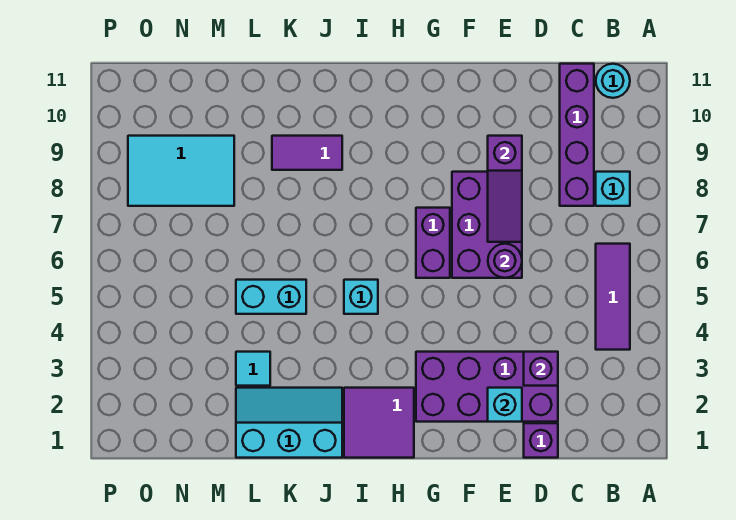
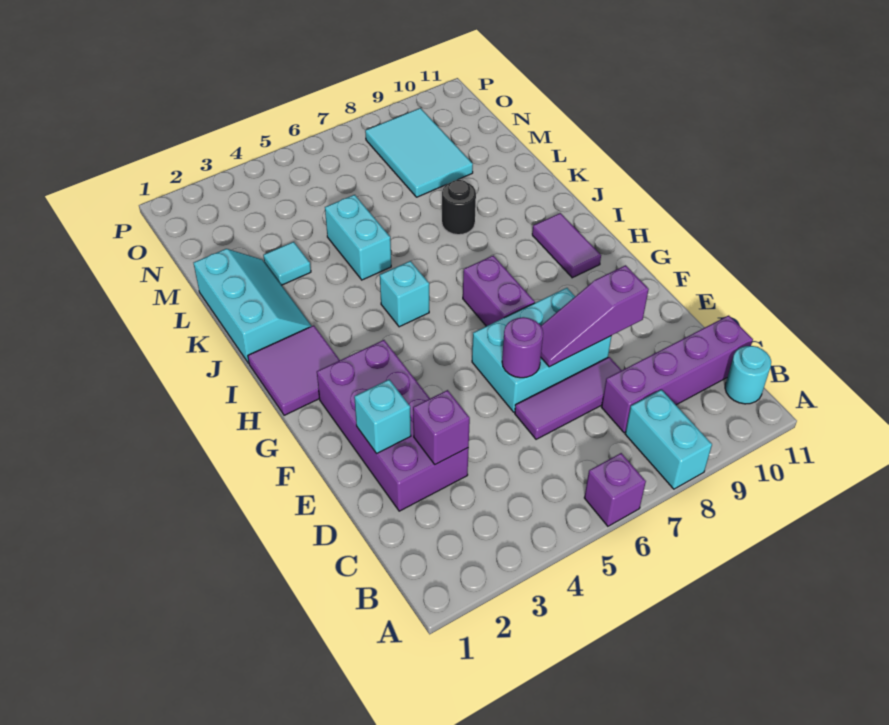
purple 1x3 tile [596,244,630,350] -> purple 1x3 tile moved to [515,357,622,439]
cyan 1x1 brick [596,172,630,206] -> cyan 1x2 brick [625,390,712,489]
purple 1x1 brick [524,423,558,458] -> purple 1x1 brick moved to [584,453,646,526]
purple 2x3 brick [452,172,522,278] -> cyan 2x3 brick [472,288,611,412]
purple 1x2 brick [416,208,450,278] -> purple 1x2 brick turned to [463,256,535,326]
purple 1x2 tile [272,136,342,170] -> purple 1x2 tile moved to [532,213,601,278]
none -> black 1x1 round brick [442,180,476,235]

